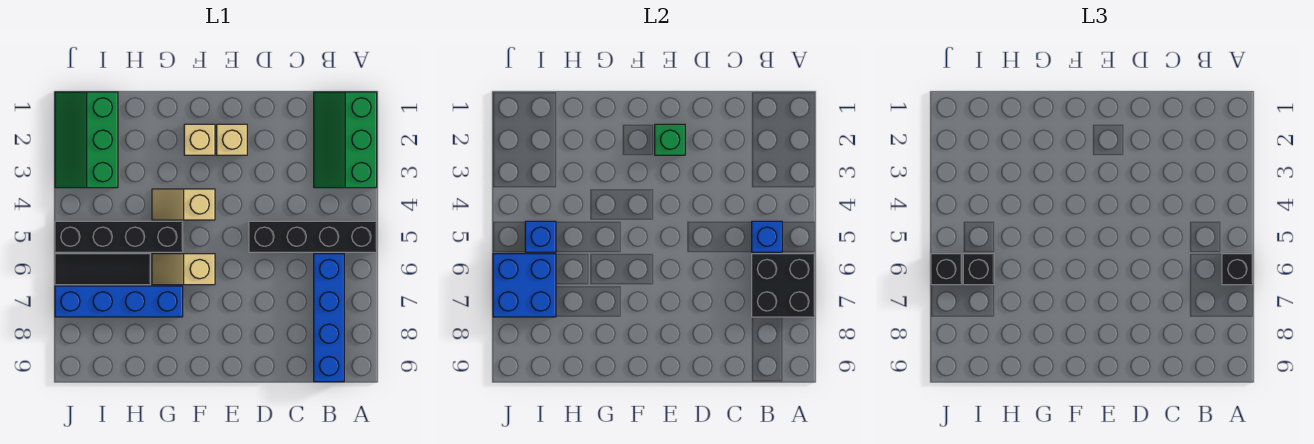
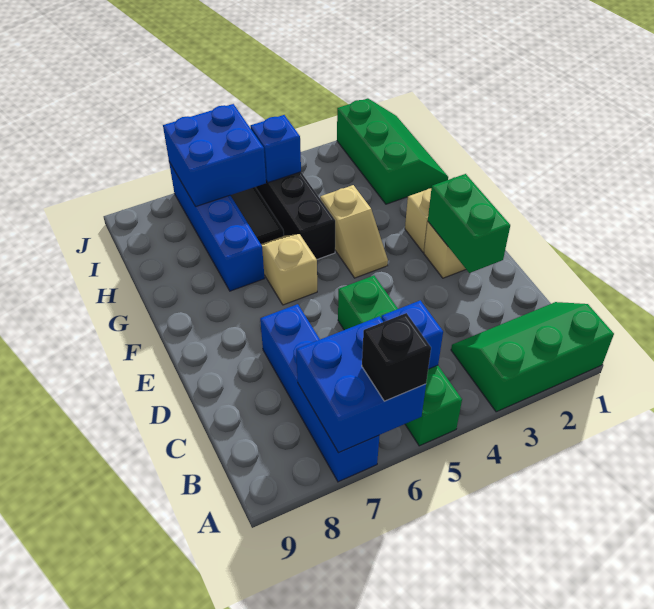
black 1x4 brick [249,221,377,252] -> green 1x4 brick [338,276,462,446]
black 2x2 brick [752,254,815,317] -> blue 2x2 brick [296,316,426,453]
blue 1x4 brick [314,254,344,382] -> blue 1x4 brick turned to [260,304,379,482]
green 1x1 brick [655,124,685,155] -> green 1x2 brick [428,174,510,273]
tan 1x2 slope [152,189,215,220] -> tan 1x2 slope turned to [320,185,388,278]
green 2x3 slope [55,92,118,188] -> green 2x3 slope turned to [337,98,448,204]
black 1x1 brick [963,254,994,285] -> none
black 1x1 brick [931,254,962,285] -> none

